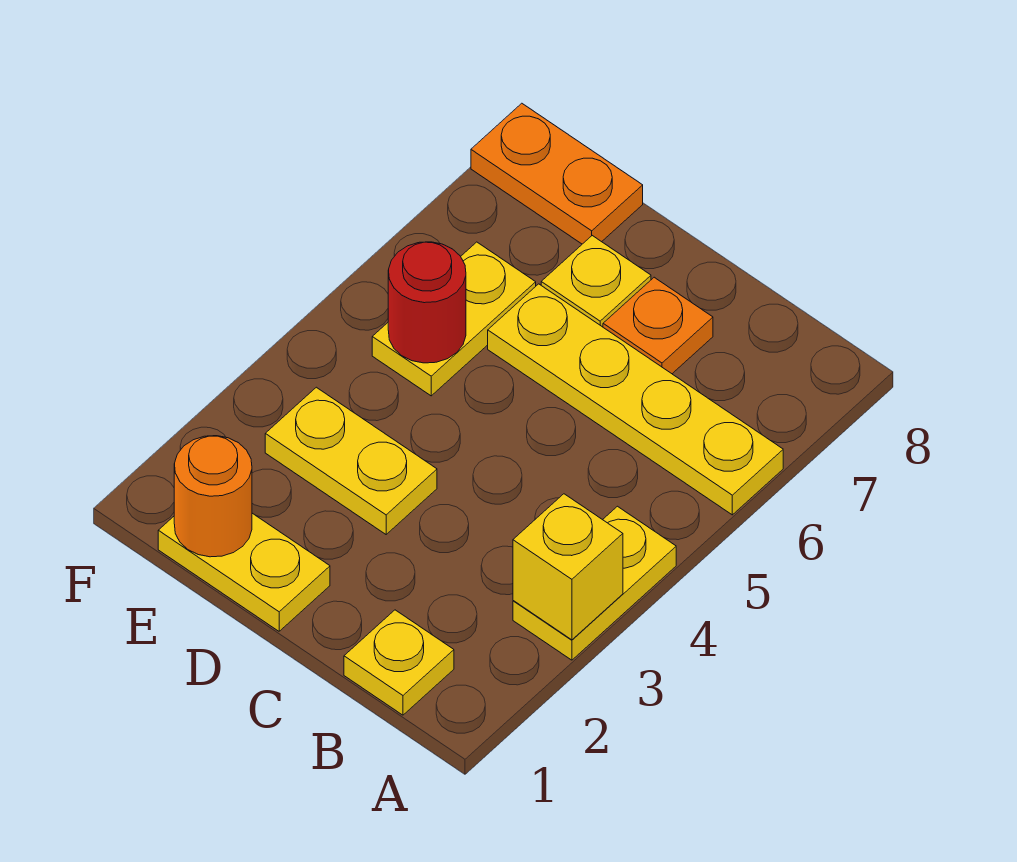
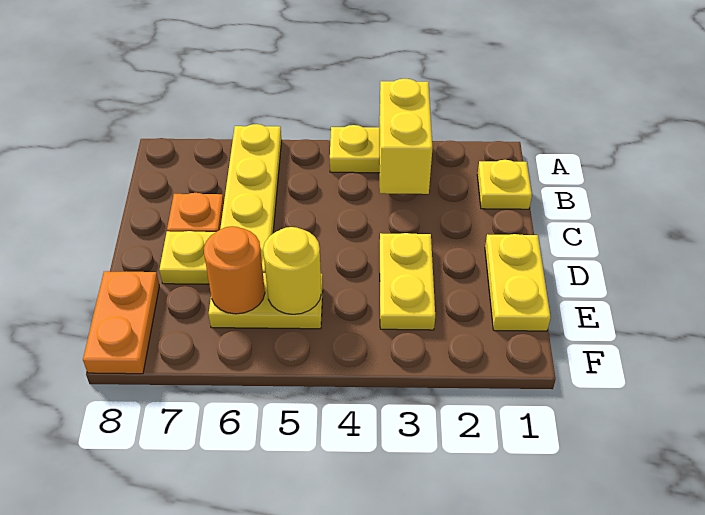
yellow 1x1 brick [513,494,623,640] -> yellow 1x2 brick [379,79,432,194]
orange 1x1 round brick [174,436,252,557] -> orange 1x1 round brick moved to [204,226,265,314]
red 1x1 round brick [388,242,466,363] -> yellow 1x1 round brick [263,227,321,314]

